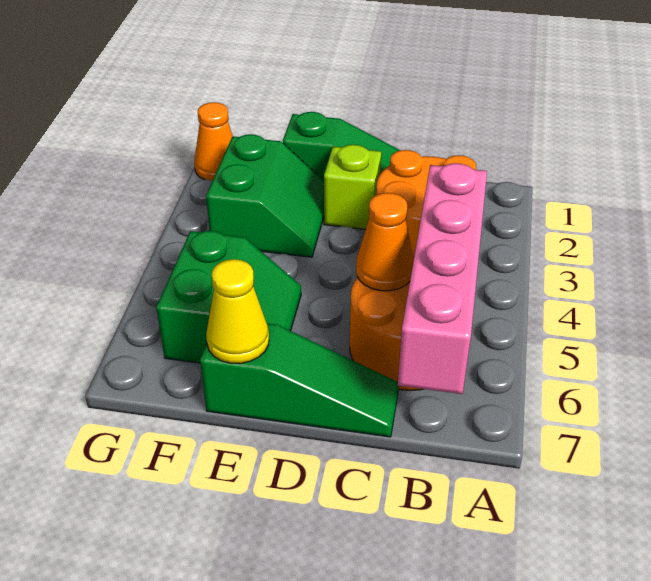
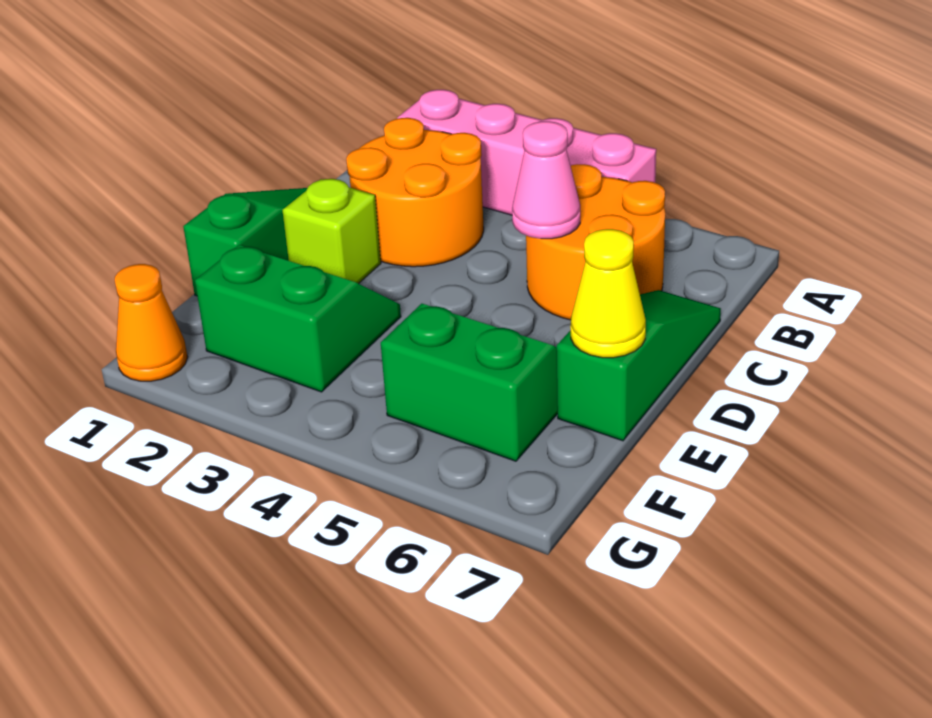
pink 1x4 brick [398,163,487,394] -> pink 1x4 brick moved to [397,90,656,215]
orange 1x1 cone [356,193,414,291] -> pink 1x1 cone [512,121,580,239]

